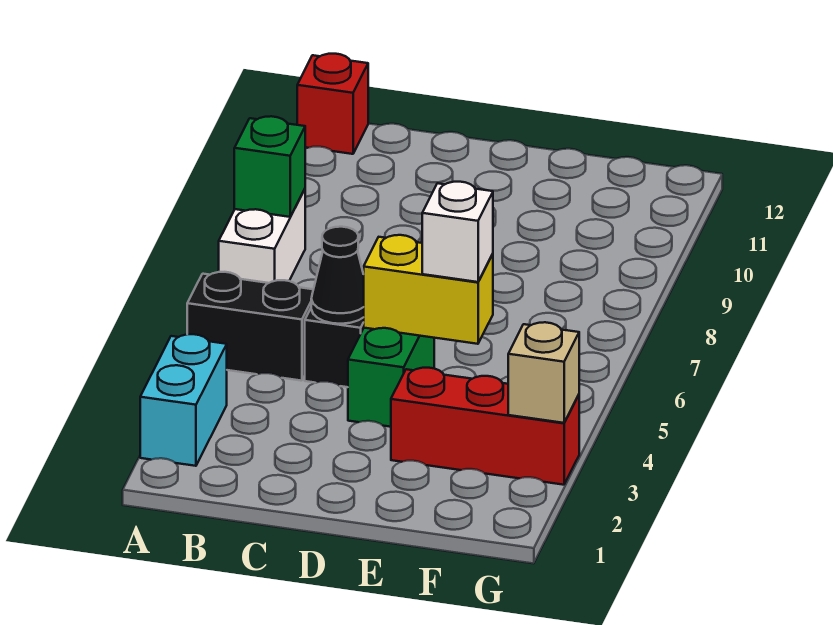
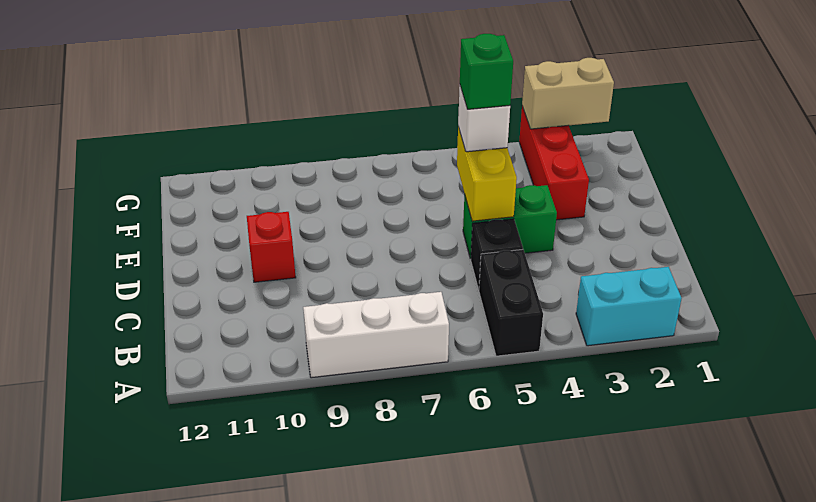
white 1x2 brick [219,189,305,283] -> white 1x3 brick [303,292,449,378]
green 1x1 brick [234,116,305,217] -> green 1x1 brick moved to [460,34,513,109]
red 1x1 brick [297,54,368,154] -> red 1x1 brick moved to [247,212,296,282]
black 1x1 cone [311,227,364,324] -> none
tan 1x1 brick [508,322,579,423] -> tan 1x2 brick [522,58,614,129]

